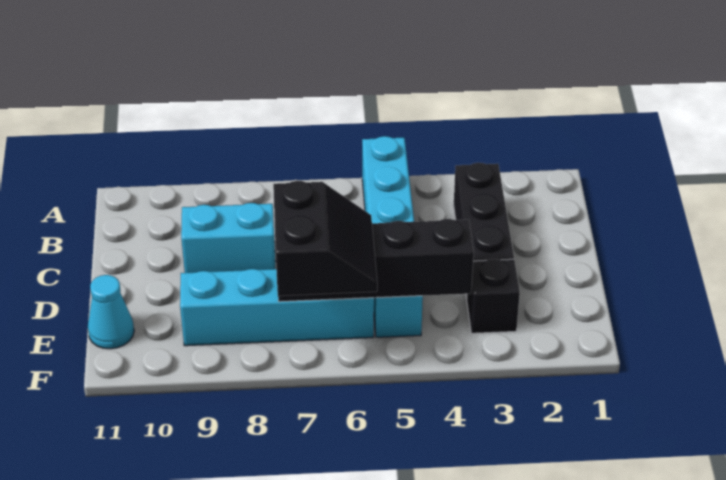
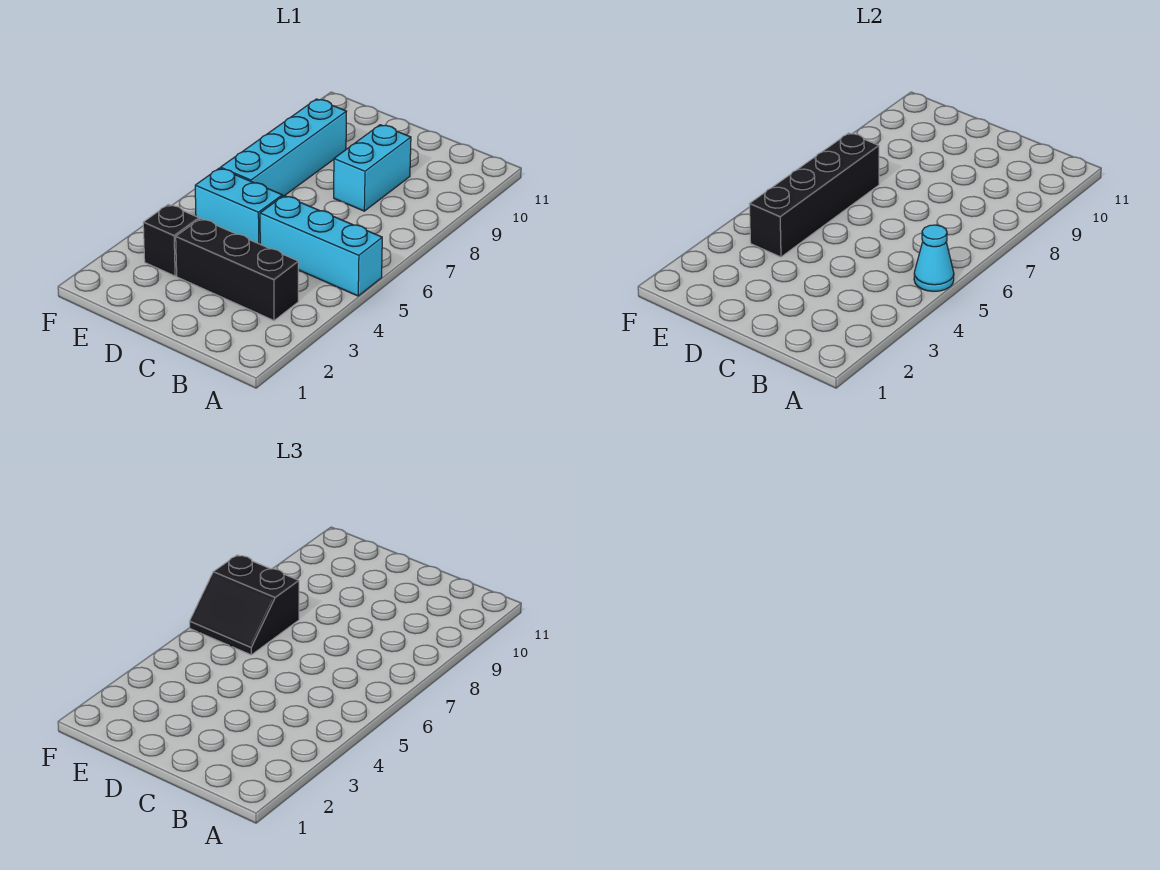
cyan 1x1 cone [88,275,134,349] -> cyan 1x1 cone moved to [914,225,954,291]

